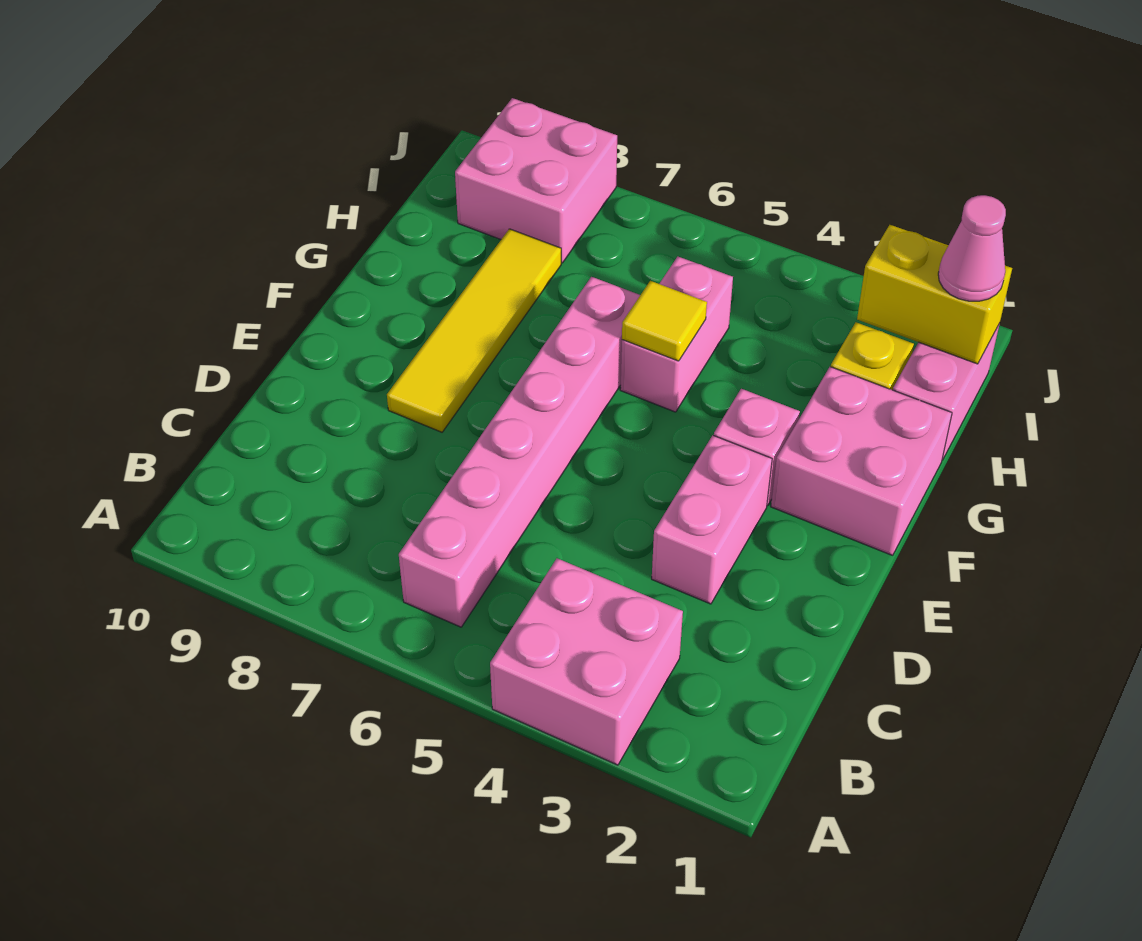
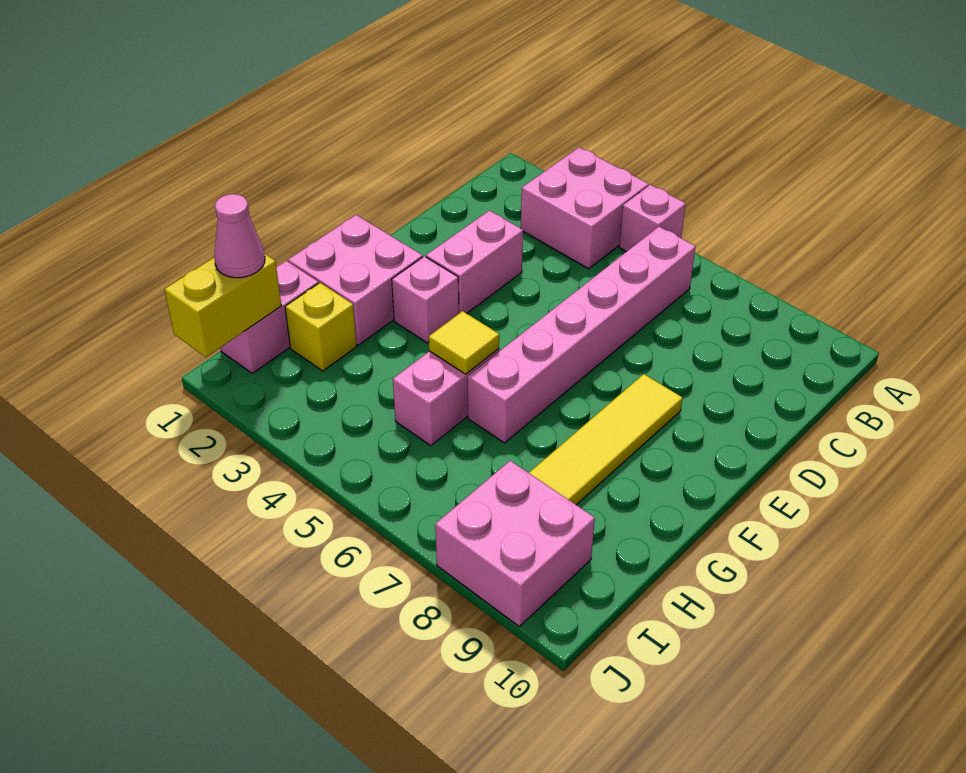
none -> pink 1x1 brick [619,185,686,252]
yellow 1x2 brick [857,225,1012,364] -> yellow 1x2 brick turned to [165,254,281,357]

